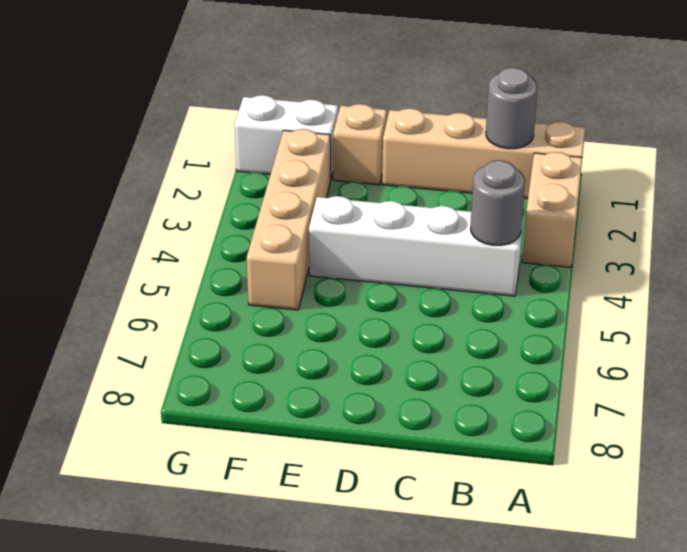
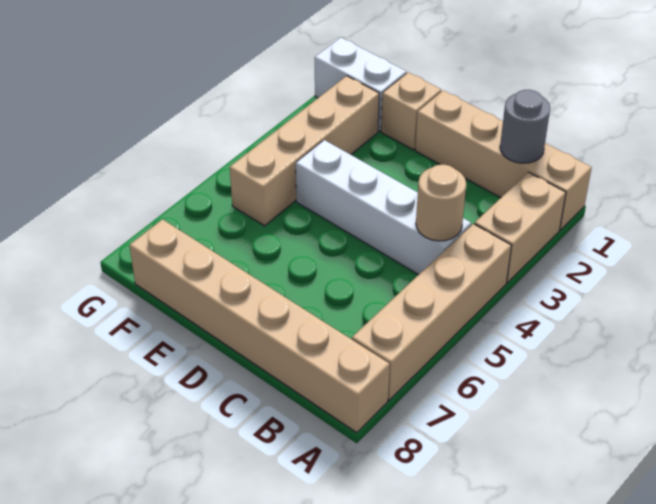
none -> tan 1x4 brick [352,224,511,400]
none -> tan 1x6 brick [130,219,390,433]
grey 1x1 round brick [471,160,525,245] -> tan 1x1 round brick [416,165,466,241]

